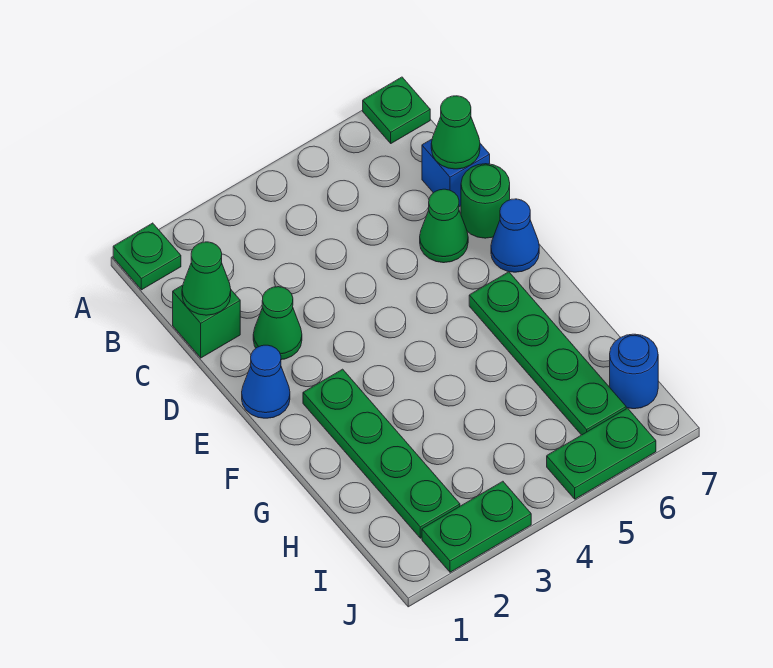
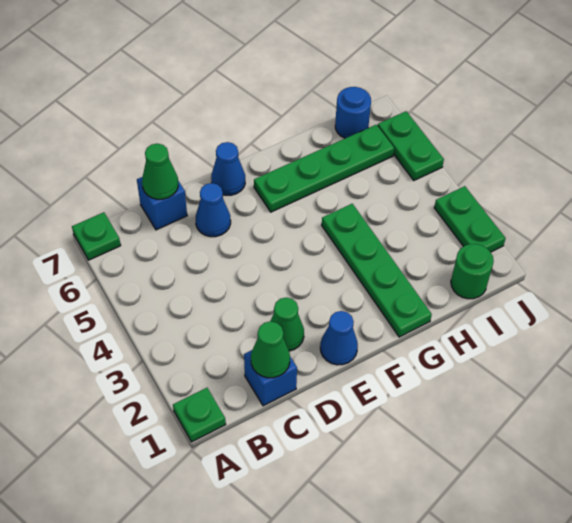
green 1x1 brick [173,285,240,358] -> blue 1x1 brick [244,350,297,406]
green 1x1 cone [420,189,468,263] -> blue 1x1 cone [196,183,231,237]
green 1x1 round brick [461,164,510,238] -> green 1x1 round brick moved to [451,244,494,299]
green 1x4 plate [303,369,460,538] -> green 1x4 plate turned to [322,204,432,337]

